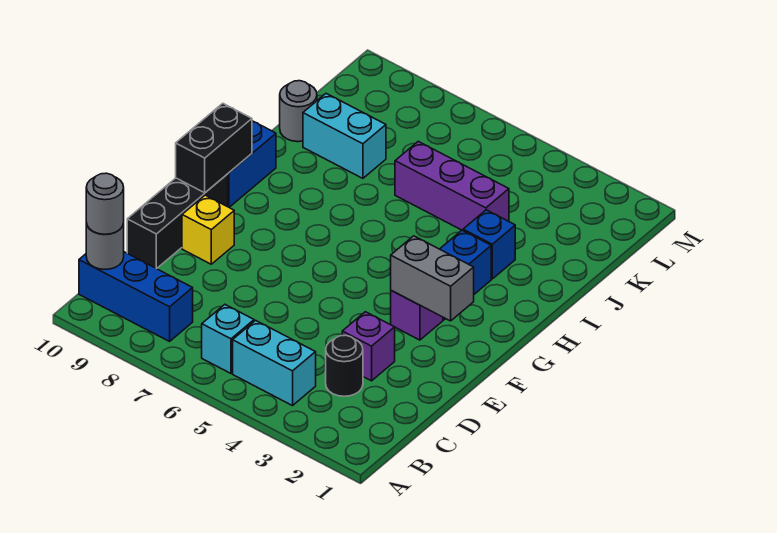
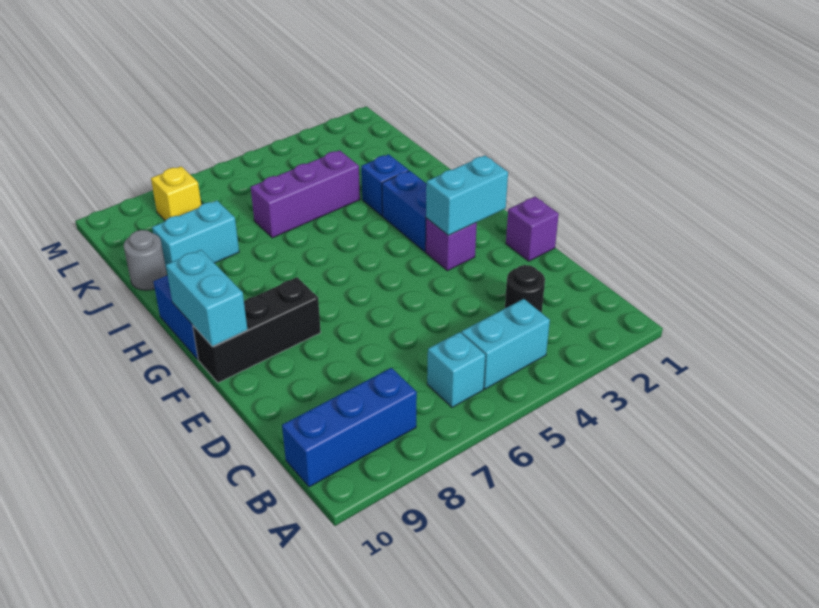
grey 1x1 round brick [86,223,124,269] -> none
grey 1x1 round brick [86,173,124,234] -> none
purple 1x1 brick [342,312,395,381] -> purple 1x1 brick moved to [506,197,559,261]
black 1x3 brick [127,174,228,269] -> black 1x3 brick turned to [193,277,321,383]
yellow 1x1 brick [182,195,234,264] -> yellow 1x1 brick moved to [151,166,201,221]
grey 1x2 brick [391,236,474,321] -> cyan 1x2 brick [426,156,508,235]
black 1x2 brick [176,103,252,193] -> cyan 1x2 brick [166,250,247,347]

